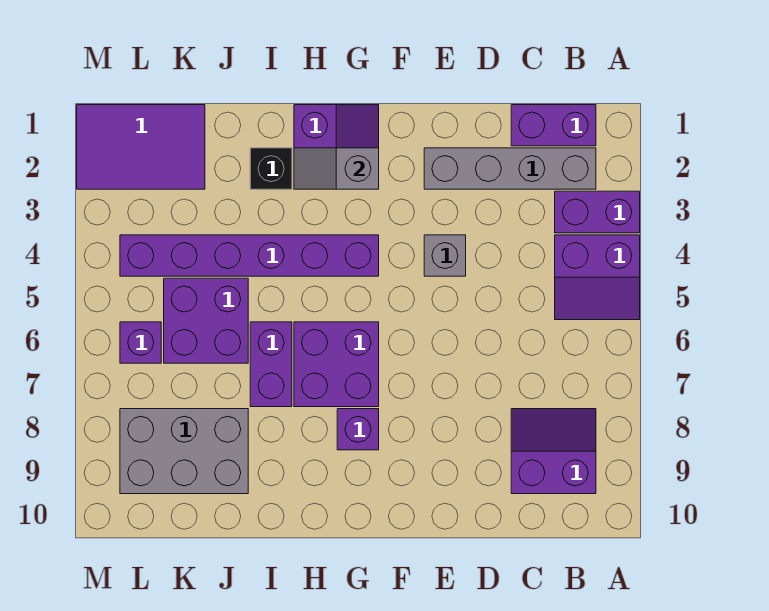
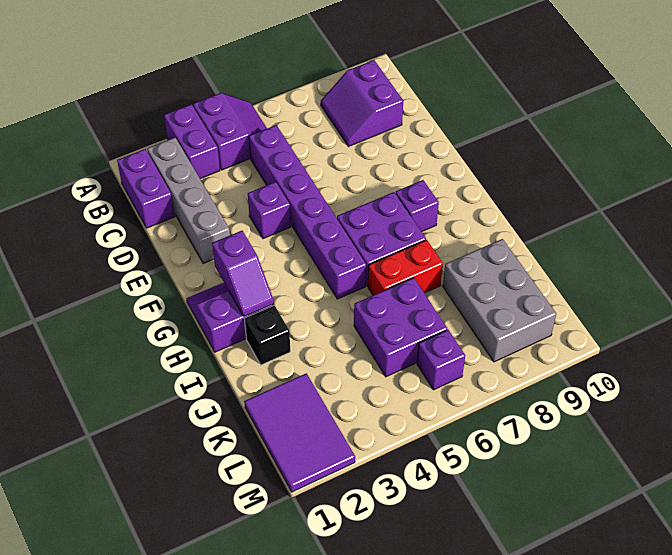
grey 1x1 brick [424,235,466,276] -> purple 1x1 brick [248,182,291,239]
grey 1x2 slope [294,148,379,189] -> purple 1x2 slope [212,231,274,317]
purple 1x6 brick [120,235,379,276] -> purple 1x6 brick moved to [249,125,366,299]
purple 1x2 brick [250,322,292,407] -> red 1x2 brick [368,240,443,295]

